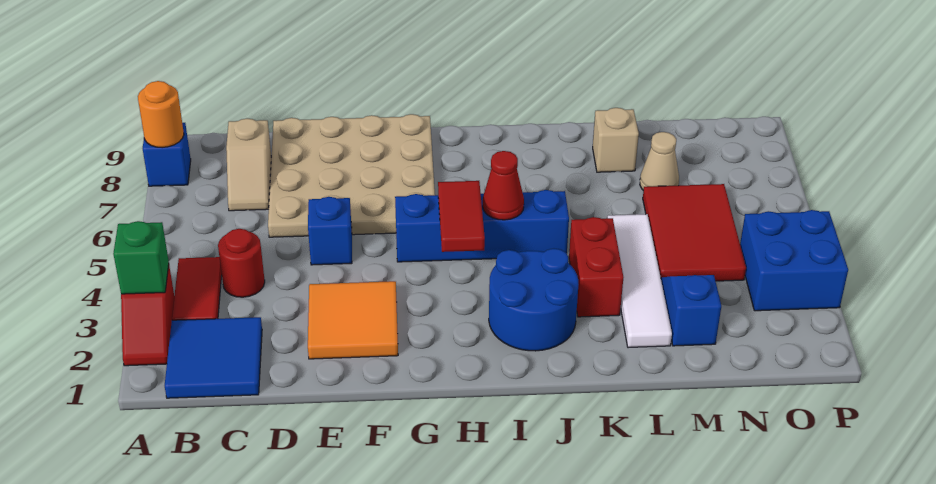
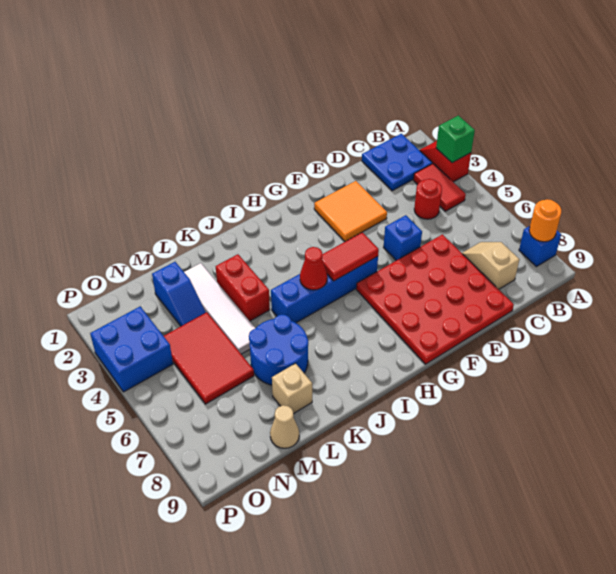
blue 2x2 tile [165,317,262,398] -> blue 2x2 plate [362,134,432,191]
tan 4x4 plate [268,114,435,237] -> red 4x4 plate [356,234,514,364]
red 1x2 tile [438,181,485,252] -> red 1x2 tile turned to [322,232,379,281]
blue 2x2 round brick [489,249,579,351] -> blue 2x2 round brick moved to [249,314,308,385]
tan 1x1 cone [640,132,679,190] -> tan 1x1 cone moved to [270,405,299,448]

